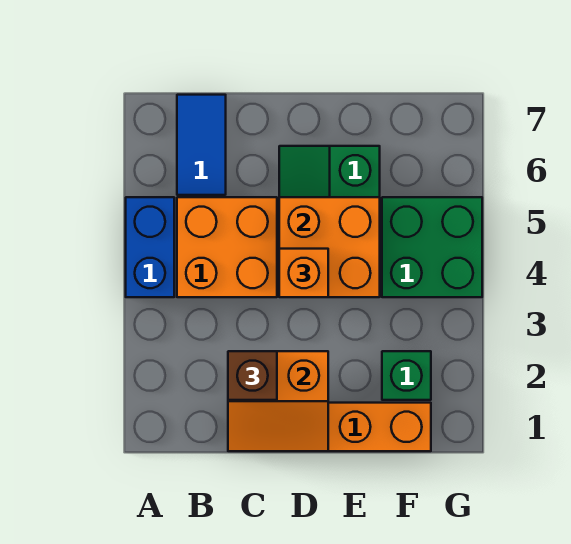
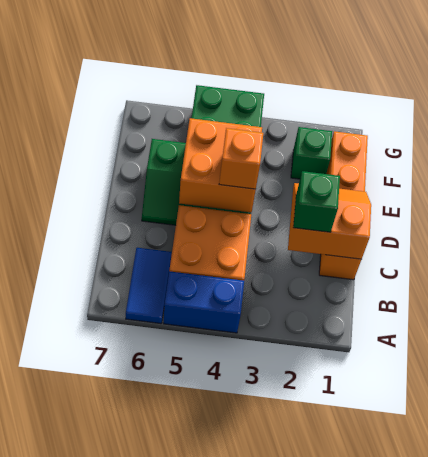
blue 1x2 tile [177,95,226,195] -> blue 1x2 tile turned to [126,248,171,324]
orange 2x2 slope [228,351,328,451] -> orange 2x2 slope turned to [288,183,371,259]
brown 1x1 brick [228,351,277,400] -> green 1x1 brick [293,171,340,232]

